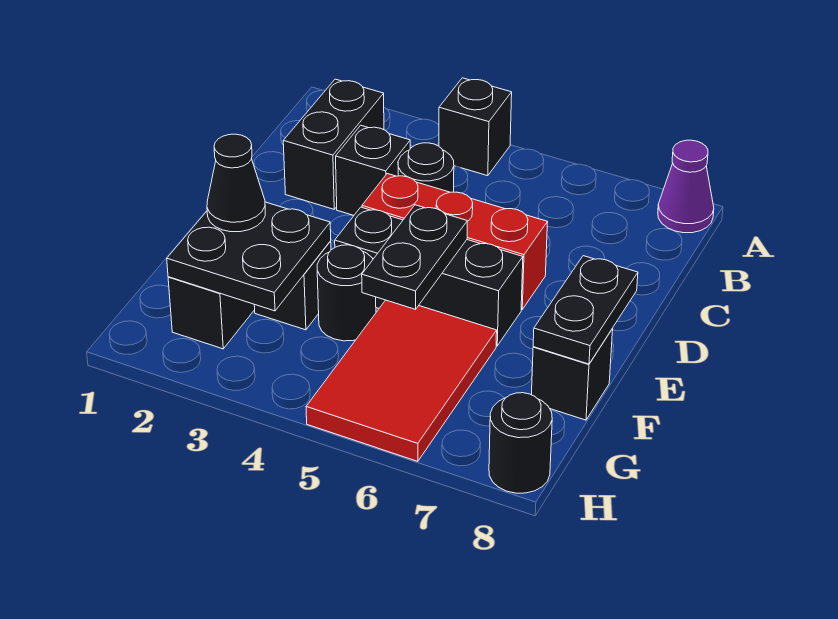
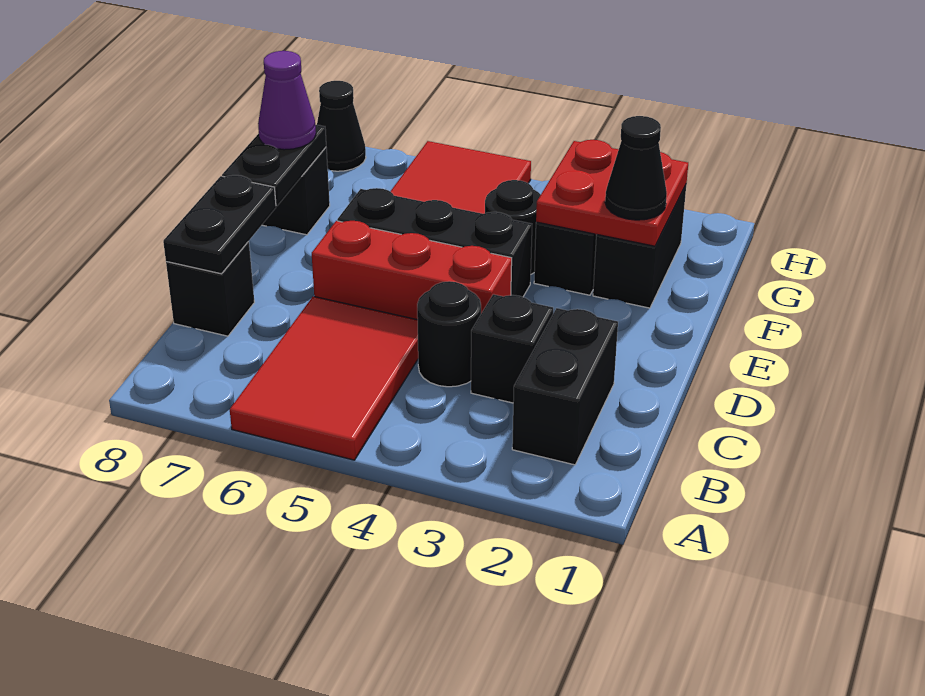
black 1x1 brick [439,78,512,176] -> black 1x1 brick moved to [166,241,254,336]
none -> red 2x3 tile [230,296,418,460]
purple 1x1 cone [658,140,714,233] -> purple 1x1 cone moved to [258,51,316,150]
black 1x2 plate [362,205,467,309] -> black 1x2 plate moved to [163,175,276,274]
black 2x2 plate [167,202,331,311] -> red 2x2 plate [536,140,688,246]
black 1x1 round brick [489,393,552,493] -> black 1x1 cone [317,81,366,171]

